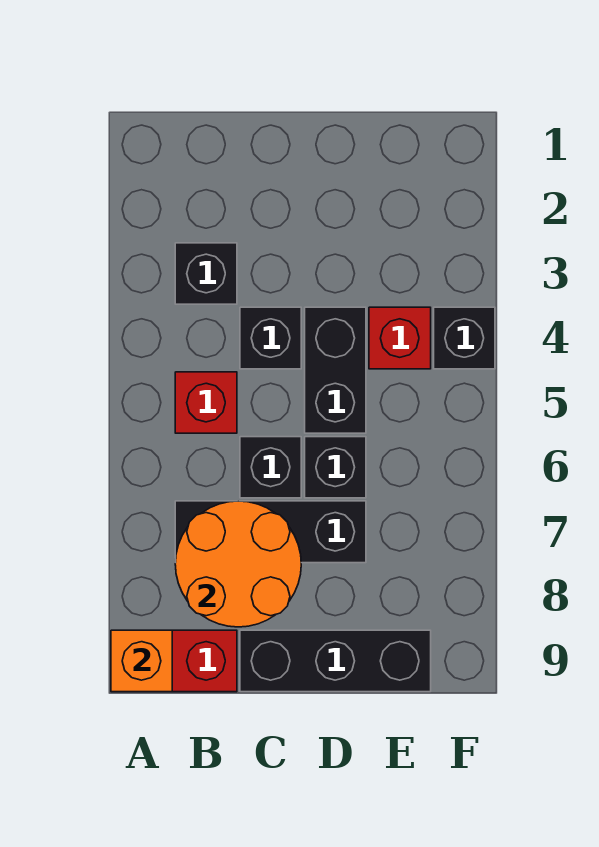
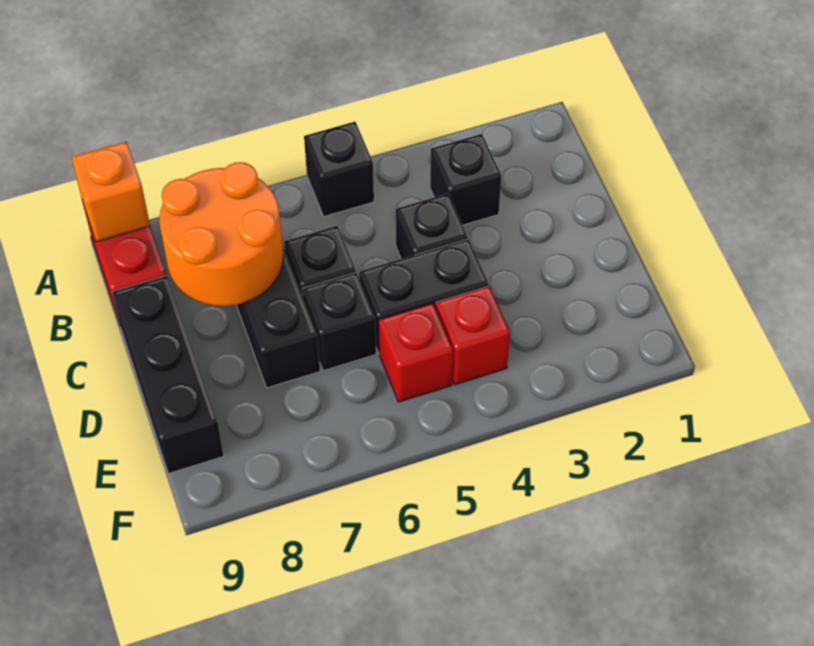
red 1x1 brick [175,372,237,433] -> red 1x1 brick moved to [379,303,453,402]
black 1x1 brick [434,307,495,369] -> black 1x1 brick moved to [304,122,374,217]

